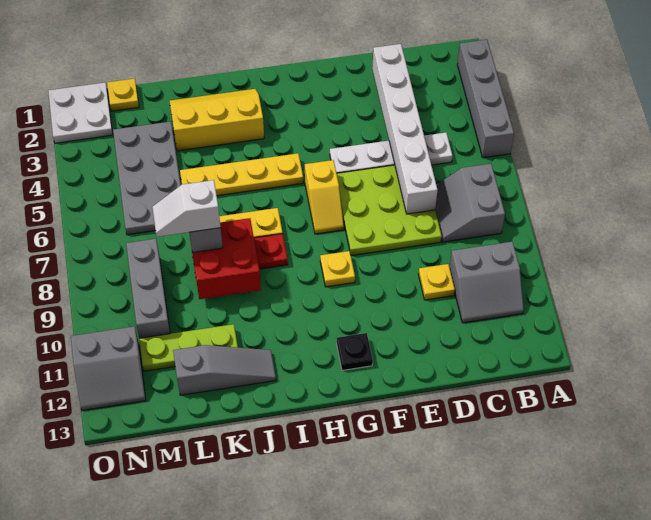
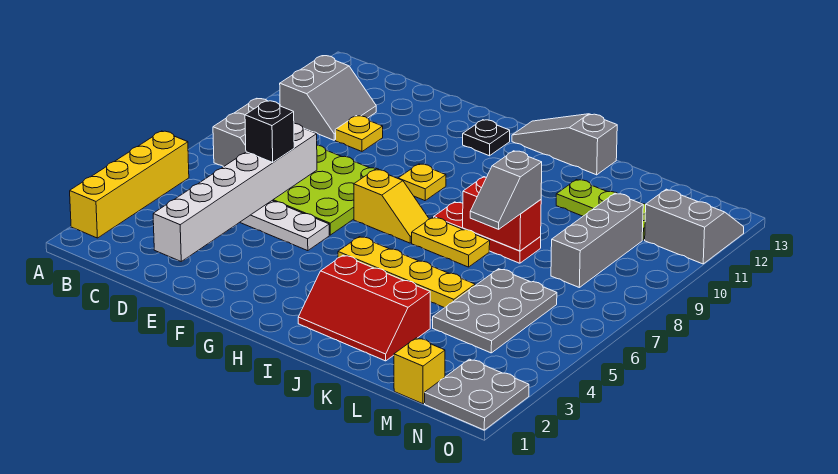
grey 1x4 brick [457,40,514,158] -> yellow 1x4 brick [70,131,189,238]
grey 2x2 slope [449,242,524,323] -> grey 2x2 slope turned to [280,56,376,140]
none -> black 1x1 brick [245,101,294,162]
yellow 1x2 slope [305,160,344,234] -> yellow 1x2 slope turned to [354,170,429,243]
yellow 2x3 slope [170,89,264,151] -> red 2x3 slope [298,255,430,361]
red 2x2 brick [191,218,261,299] -> red 1x2 brick [463,177,541,251]
grey 1x3 slope [173,345,276,395] -> grey 1x3 slope moved to [512,114,617,175]
white 1x2 slope [152,180,221,237] -> none
grey 2x4 plate [113,122,181,235] -> grey 2x3 plate [433,269,557,353]
yellow 1x1 plate [107,78,139,111] -> yellow 1x1 brick [394,338,445,404]
white 2x2 plate [48,83,113,143] -> grey 2x2 plate [425,359,529,430]

